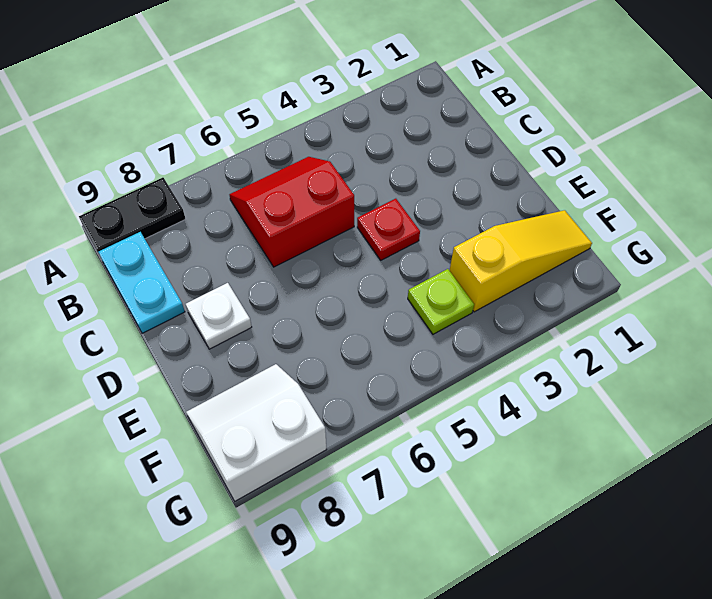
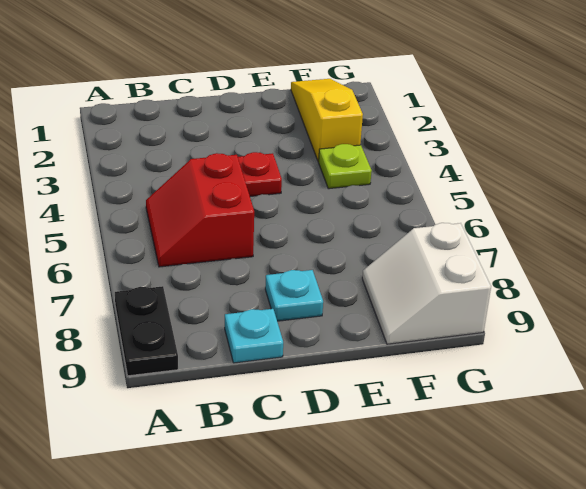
cyan 1x2 plate [98,232,185,333] -> cyan 1x1 plate [225,309,283,363]
white 1x1 plate [186,283,252,349] -> cyan 1x1 plate [265,270,323,321]

